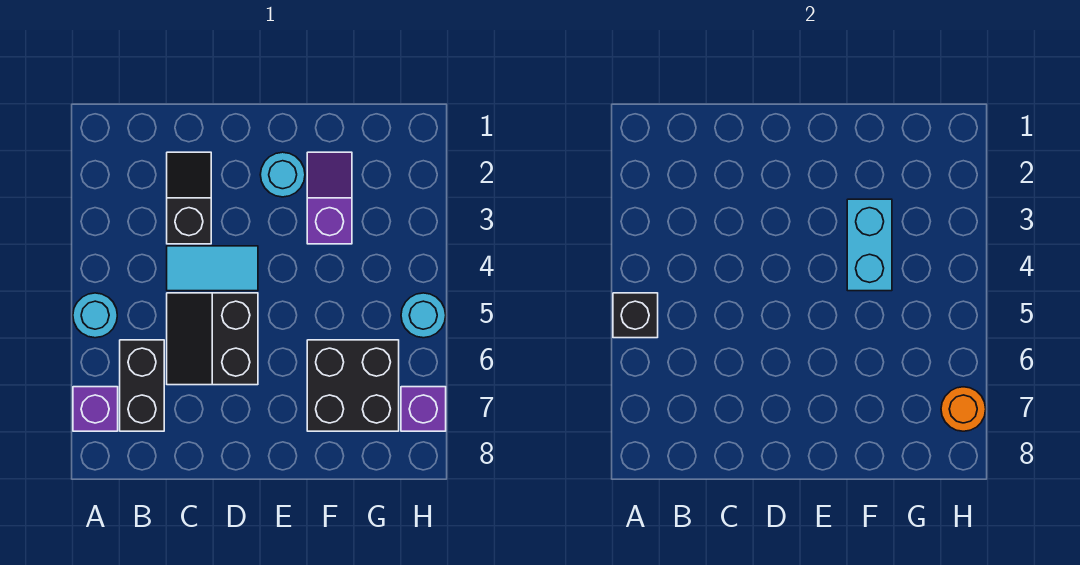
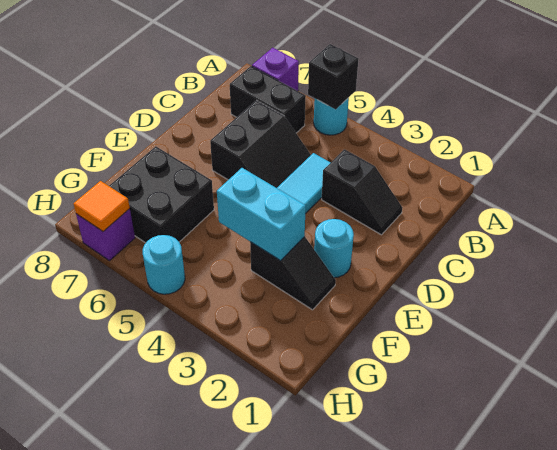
black 2x2 slope [167,293,258,385] -> black 2x2 slope turned to [210,100,311,188]
purple 1x2 slope [307,152,352,244] -> black 1x2 slope [250,237,336,310]
orange 1x1 round brick [941,387,986,431] -> orange 1x1 tile [74,181,130,231]

